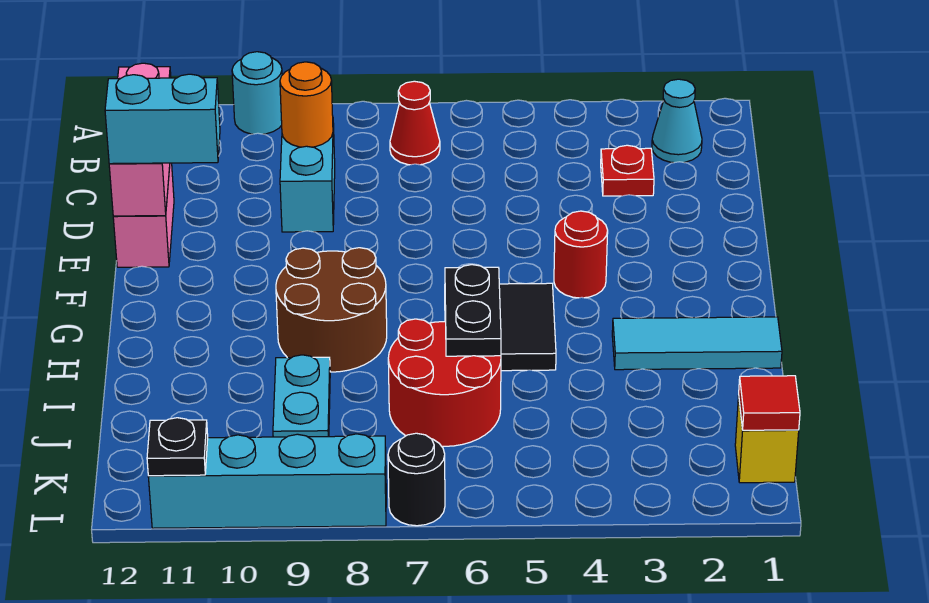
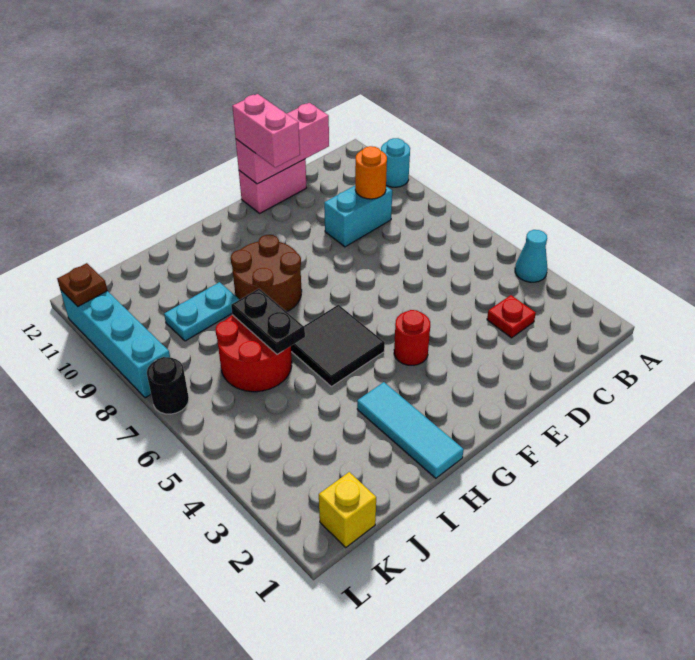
cyan 1x1 cone [652,79,702,163] -> cyan 1x1 cone moved to [515,230,548,282]
red 1x1 cone [390,81,440,165] -> none
cyan 1x2 brick [105,74,220,164] -> pink 1x2 brick [232,94,300,168]
black 1x2 plate [445,265,501,356] -> black 1x2 plate turned to [231,289,305,355]
red 1x1 tile [739,376,800,430] -> none
black 1x1 plate [147,418,208,476] -> brown 1x1 plate [57,263,107,306]

